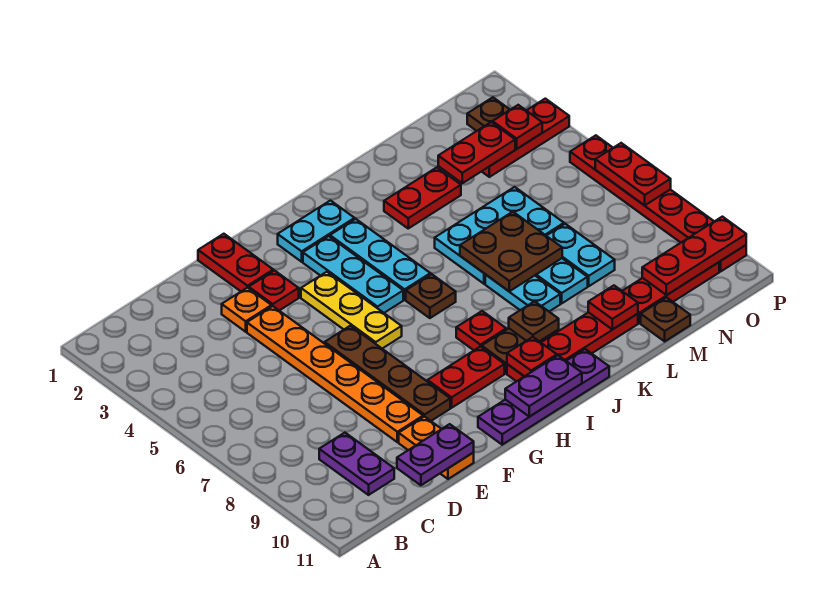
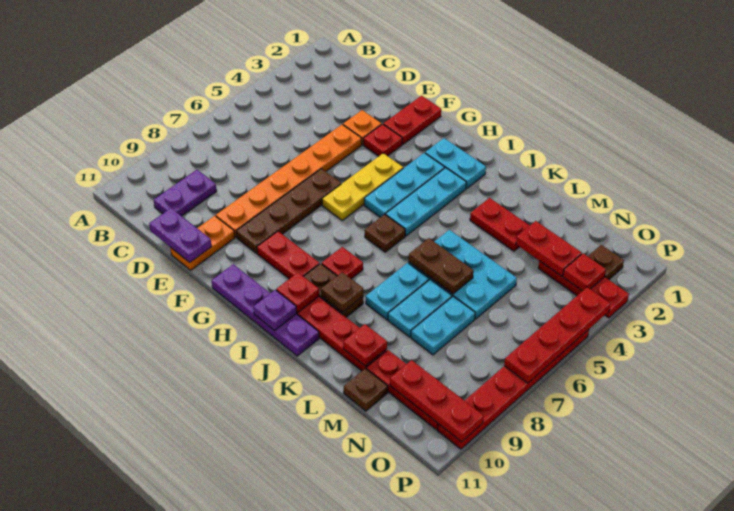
purple 1x2 plate [505,356,582,417] -> purple 1x1 plate [253,290,297,331]
brown 2x2 plate [460,212,562,291] -> brown 1x2 plate [409,238,474,294]
red 1x2 plate [595,143,671,205] -> red 1x4 plate [504,287,610,383]

